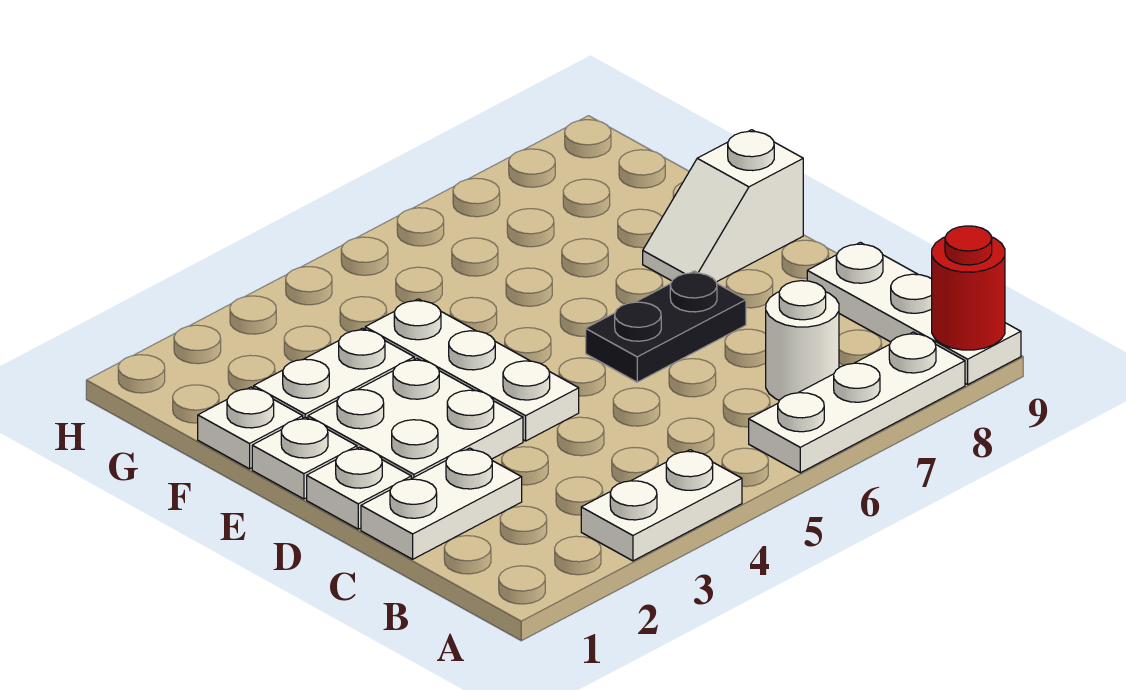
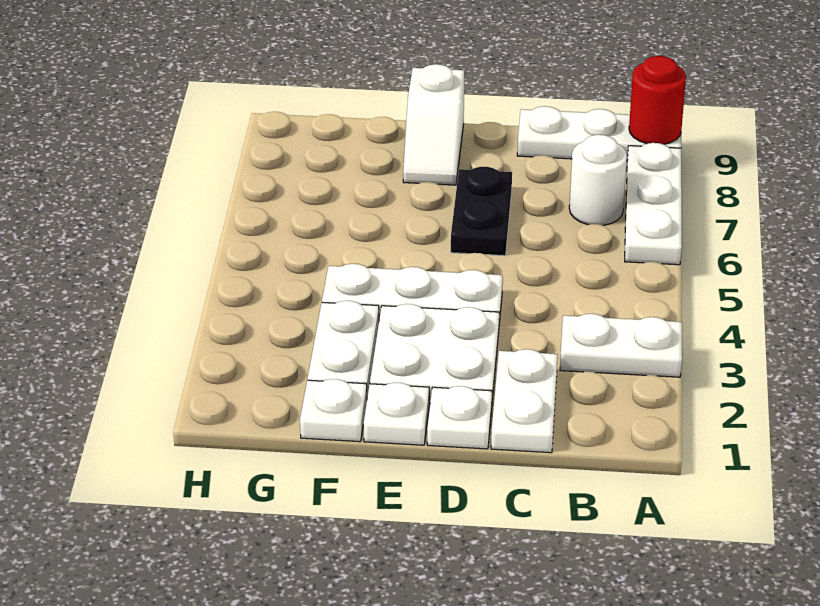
white 1x2 plate [581,450,742,561] -> white 1x2 plate turned to [560,314,682,377]

